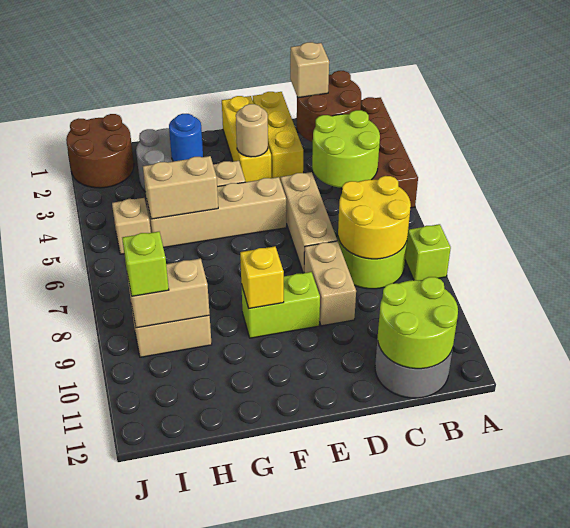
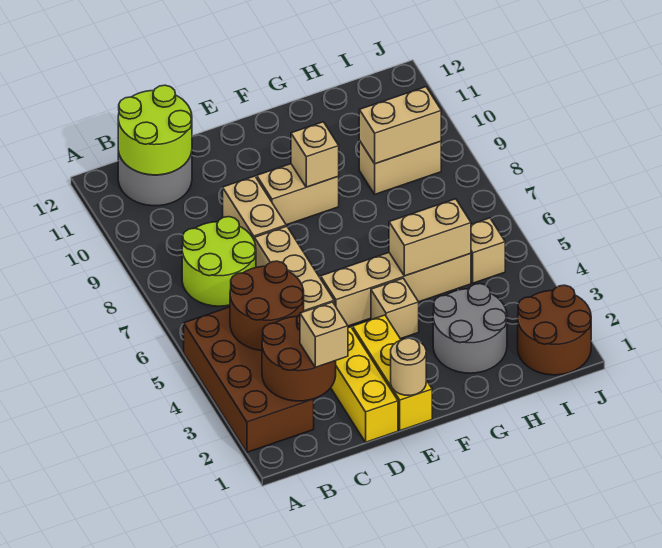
lime 1x1 brick [405,224,451,281] -> none
lime 2x2 round brick [312,110,380,188] -> brown 2x2 round brick [230,261,304,351]
yellow 2x2 round brick [338,176,411,259] -> none
tan 1x1 round brick [236,104,268,157] -> tan 1x1 round brick moved to [391,338,426,396]
lime 1x2 brick [241,272,320,338] -> tan 1x2 brick [257,164,339,225]
yellow 1x1 brick [240,246,284,309] -> tan 1x1 brick [291,122,339,187]
blue 1x1 round brick [169,114,203,161] -> none
lime 1x1 brick [122,232,169,296] -> none

